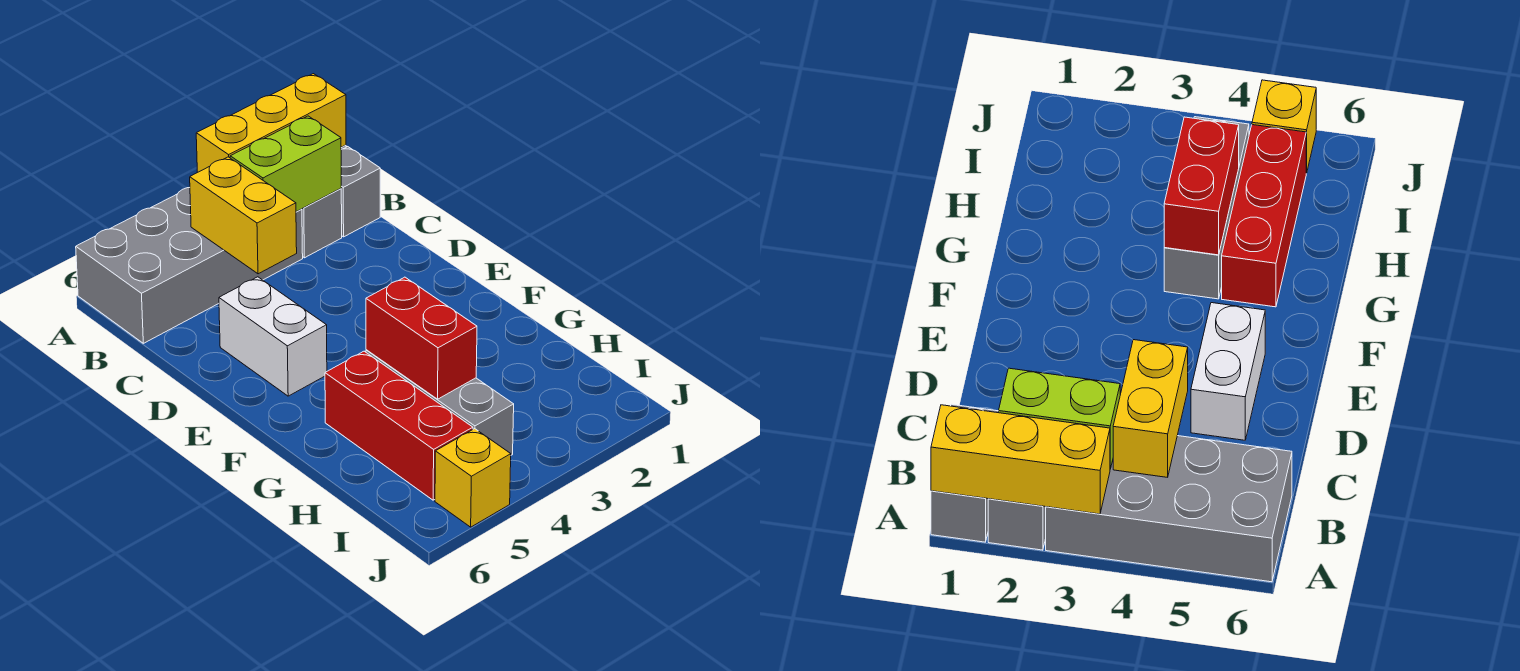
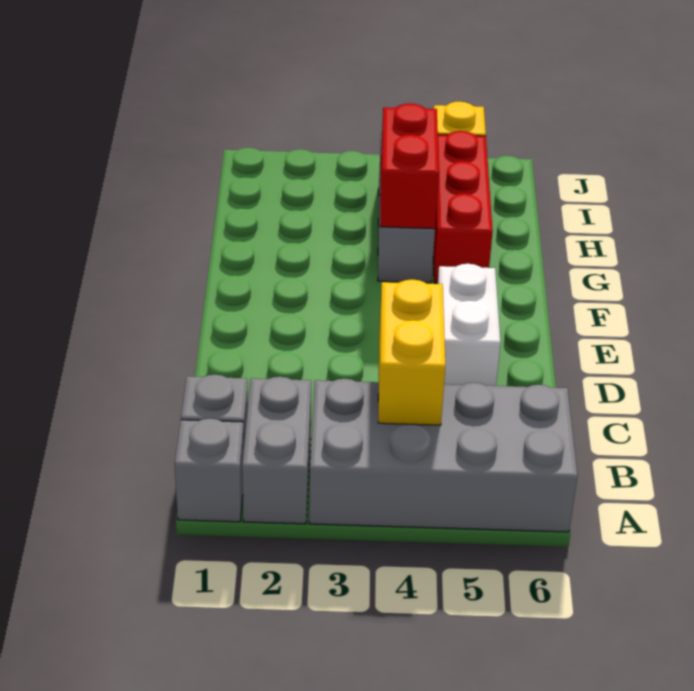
yellow 1x3 brick [196,74,346,172] -> none
lime 1x2 brick [230,116,341,212] -> none

